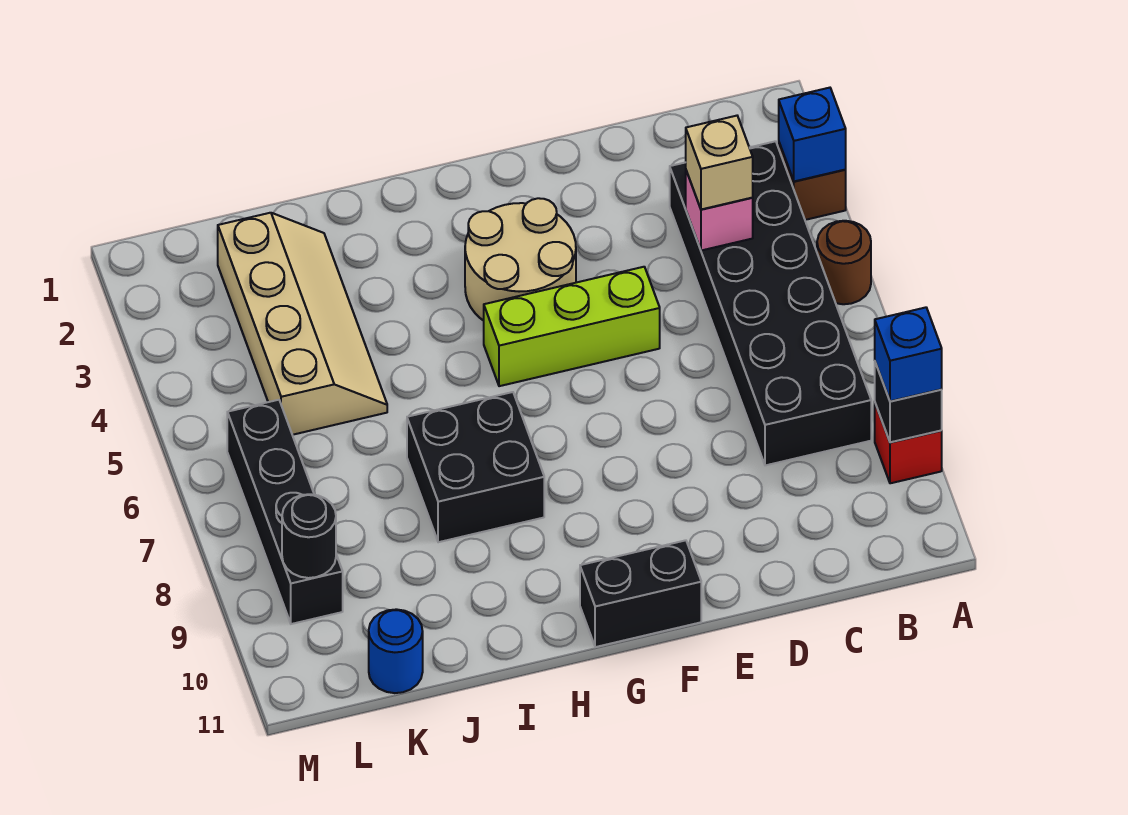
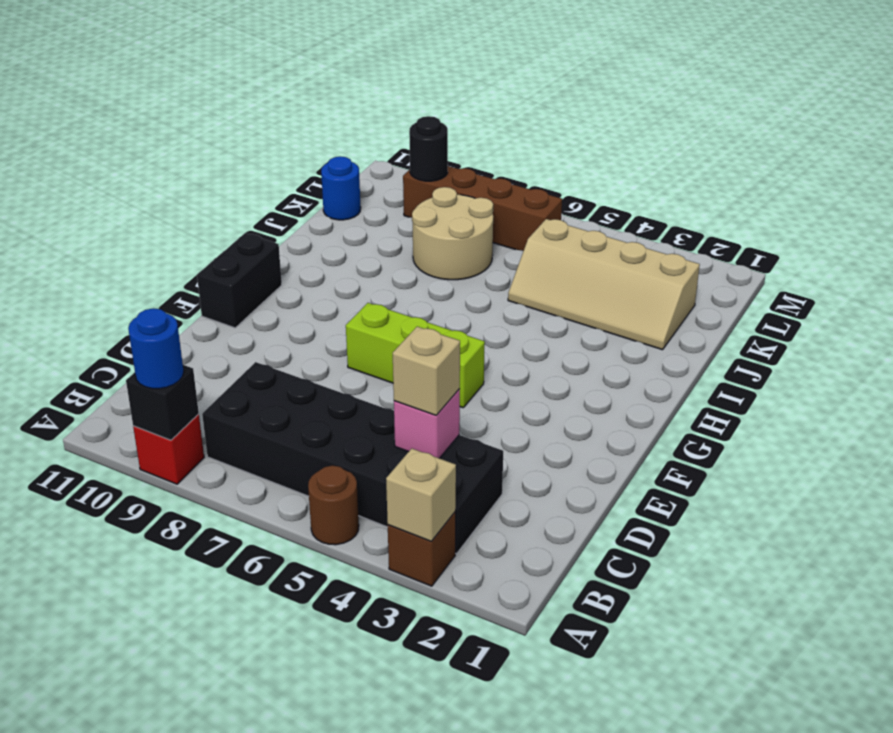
blue 1x1 brick [779,88,846,181] -> tan 1x1 brick [386,448,456,541]
blue 1x1 brick [875,307,942,401] -> blue 1x1 round brick [128,308,184,389]
lime 1x3 brick [484,267,660,386] -> lime 1x3 brick turned to [346,303,485,408]
tan 2x2 round brick [465,198,576,321] -> tan 2x2 round brick moved to [412,187,493,280]
black 2x2 brick [407,392,544,542] -> none
black 1x4 brick [227,400,343,624] -> brown 1x4 brick [403,166,562,251]

